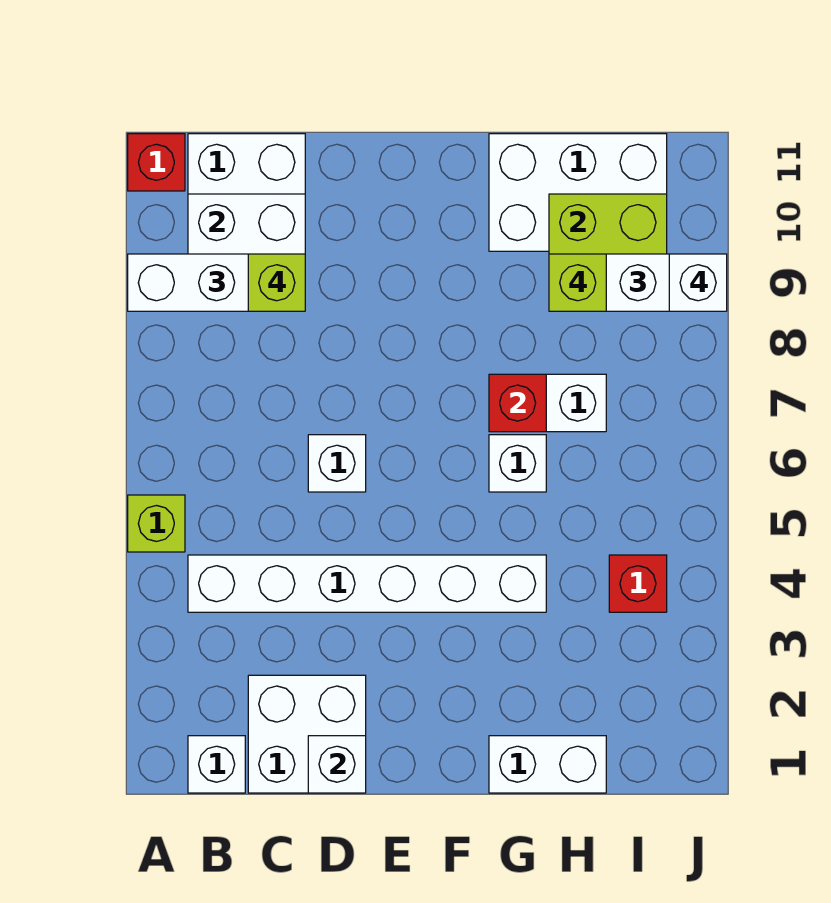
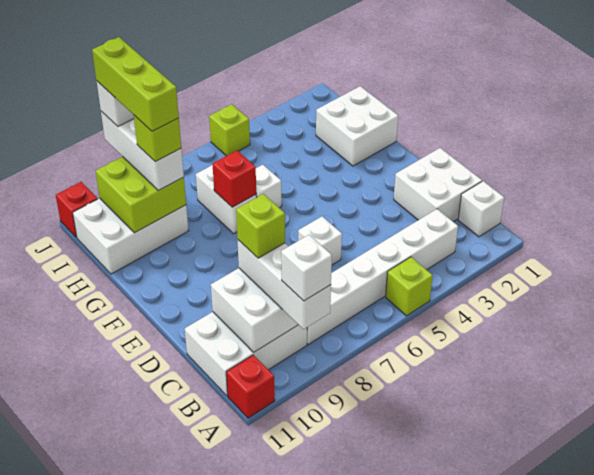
white 1x6 brick [188,555,546,612] -> white 1x6 brick turned to [307,209,458,344]
white 1x1 brick [308,736,366,793] -> white 1x1 brick moved to [281,235,332,301]
white 1x2 brick [489,736,606,793] -> white 2x2 brick [316,86,398,166]
white 2x3 brick [489,134,667,251] -> white 2x3 brick turned to [73,198,189,274]
none -> lime 1x3 brick [92,37,179,131]
red 1x1 brick [609,555,667,612] -> red 1x1 brick moved to [56,182,98,238]
none -> lime 1x1 brick [209,104,250,156]

